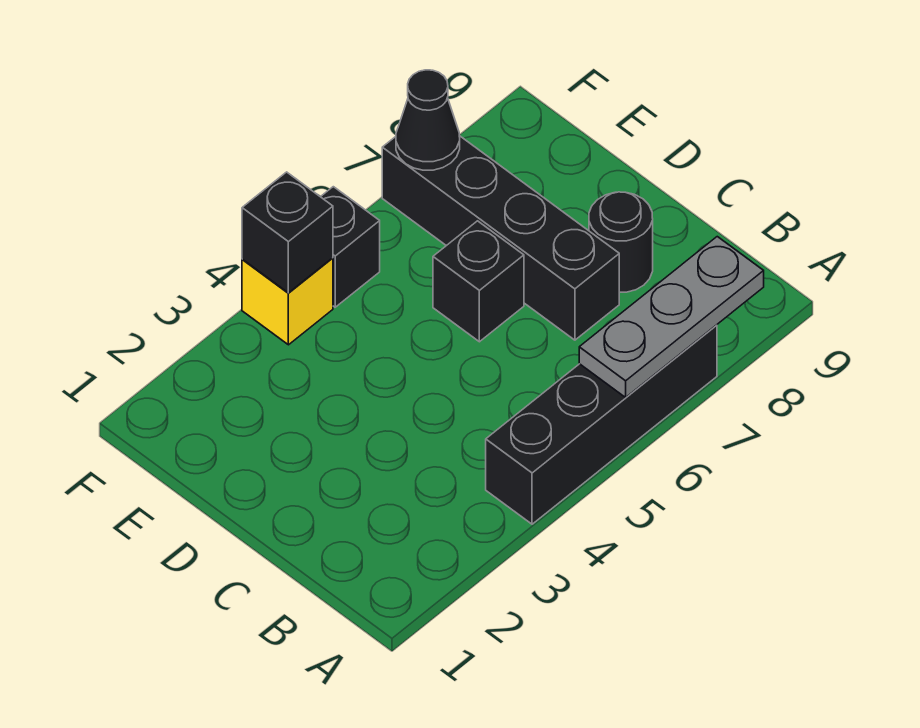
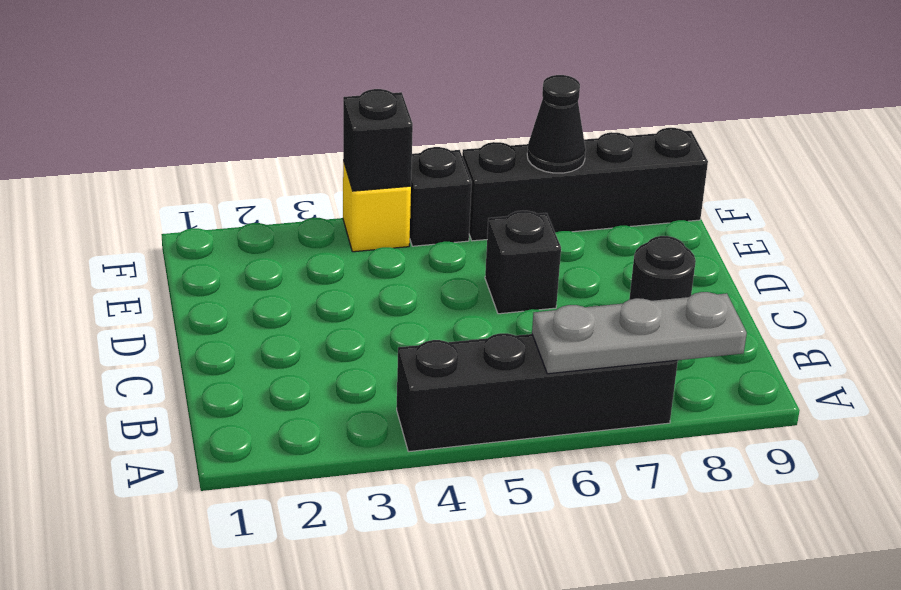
black 1x4 brick [382,136,619,340] -> black 1x4 brick turned to [462,128,708,241]

